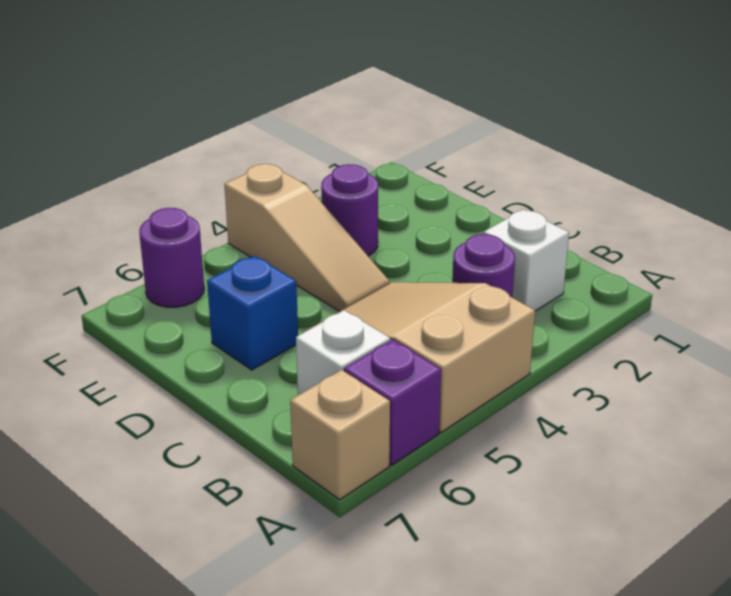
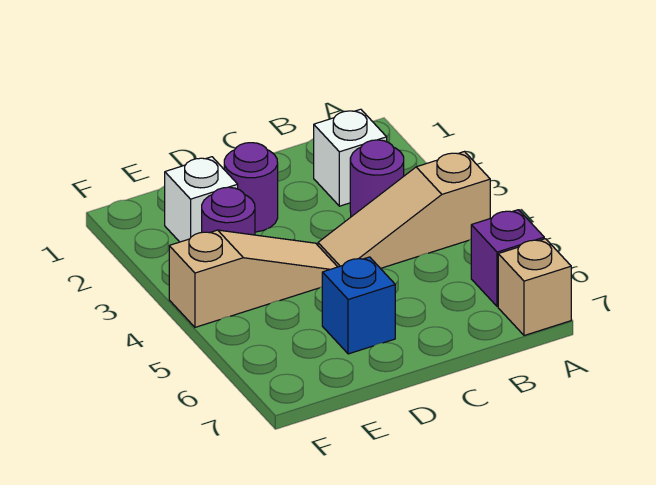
tan 2x3 slope [303,282,535,433] -> tan 1x3 slope [318,152,490,268]
white 1x1 brick [296,310,390,395] -> white 1x1 brick moved to [165,157,238,242]
purple 1x1 round brick [139,208,204,307] -> purple 1x1 round brick moved to [224,143,278,232]

